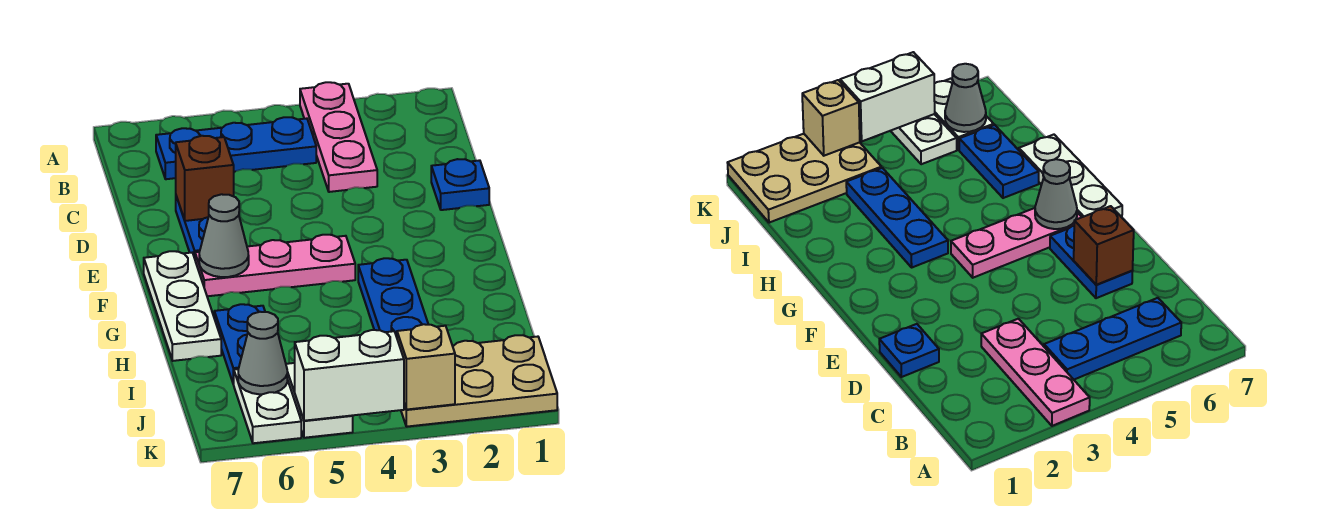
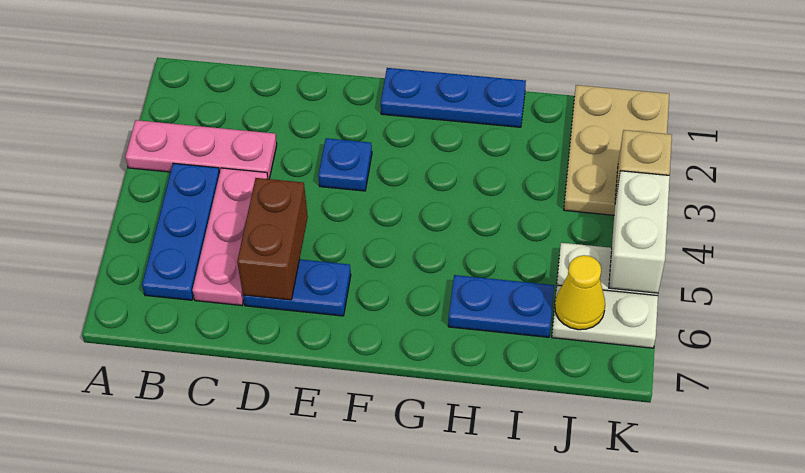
blue 1x1 plate [431,159,489,210] -> blue 1x1 plate moved to [318,138,372,191]
brown 1x1 brick [176,136,234,221] -> brown 1x2 brick [237,178,308,300]
pink 1x3 plate [195,235,355,296] -> pink 1x3 plate moved to [192,168,268,306]
grey 1x1 cone [199,194,249,277] -> none
white 1x3 plate [144,251,221,361] -> none
blue 1x3 plate [358,258,428,337] -> blue 1x3 plate moved to [381,68,526,127]
grey 1x1 cone [238,312,287,394] -> yellow 1x1 cone [555,255,605,330]

